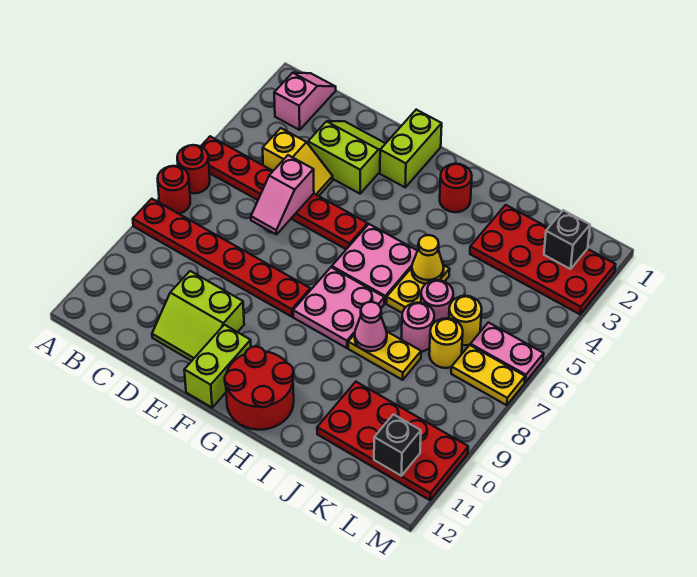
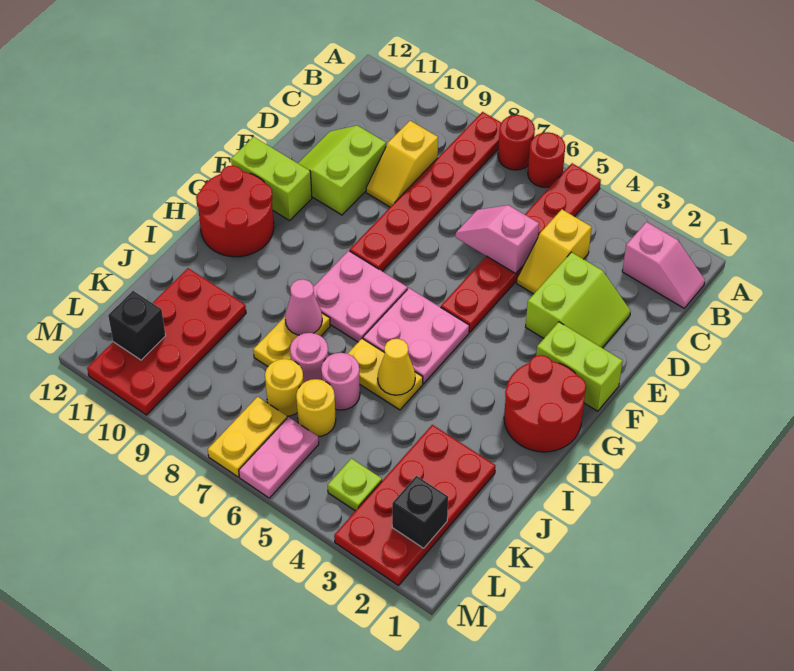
none -> yellow 1x2 slope [366,121,438,207]
red 1x1 round brick [440,164,472,212] -> red 2x2 round brick [504,355,586,452]
none -> lime 1x1 plate [328,459,382,511]

